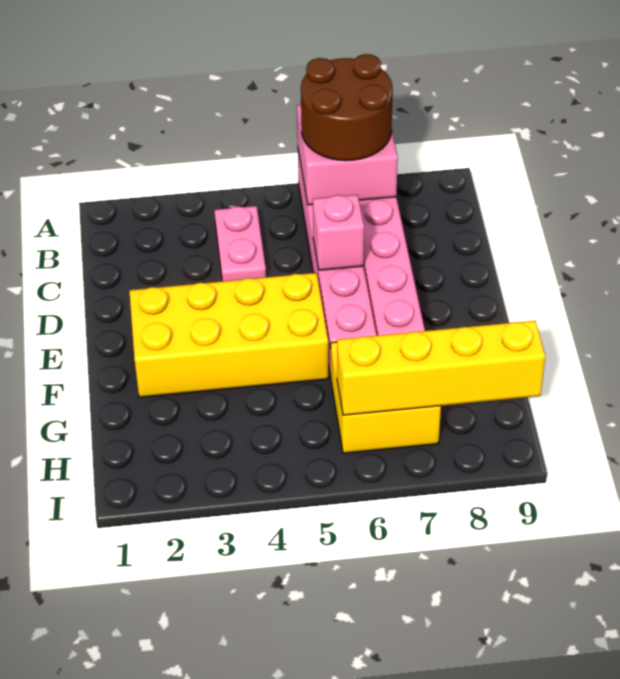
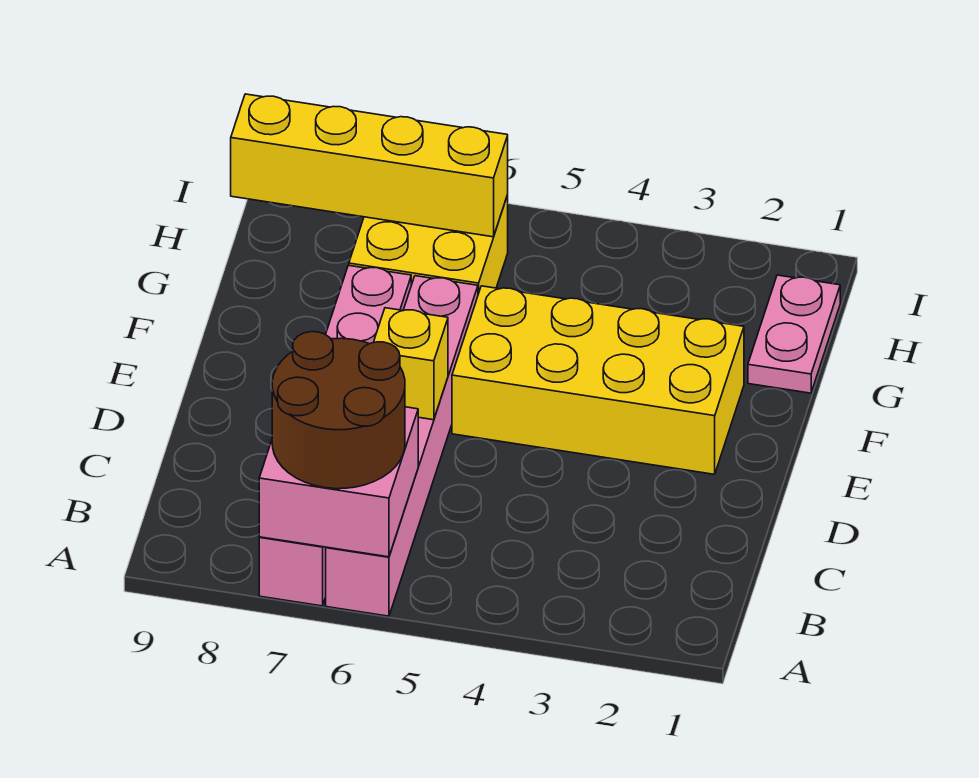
pink 1x2 plate [214,206,266,281] -> pink 1x2 plate moved to [748,275,840,393]
pink 1x1 brick [313,195,364,270] -> yellow 1x1 brick [373,308,448,420]

